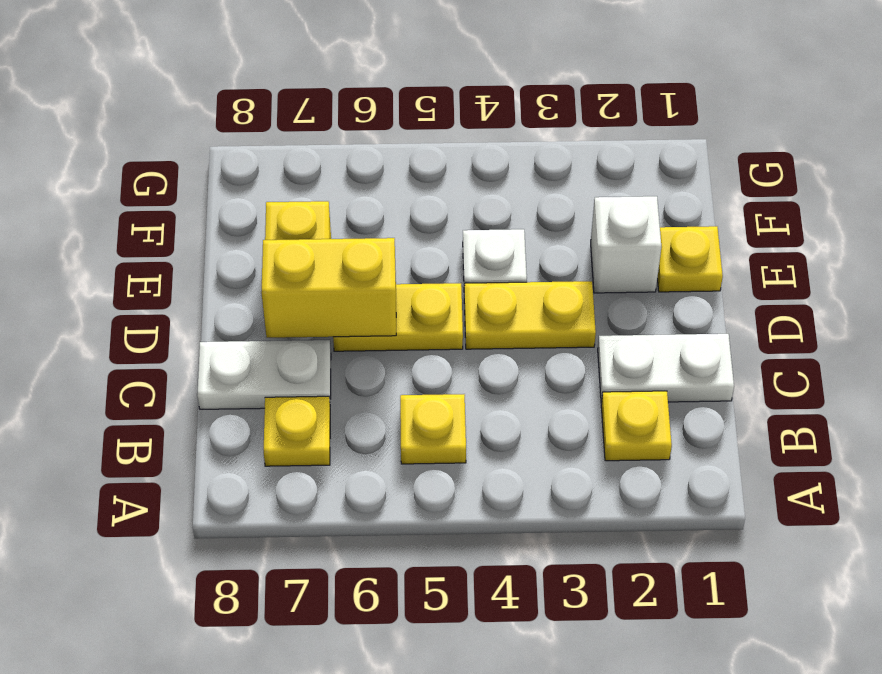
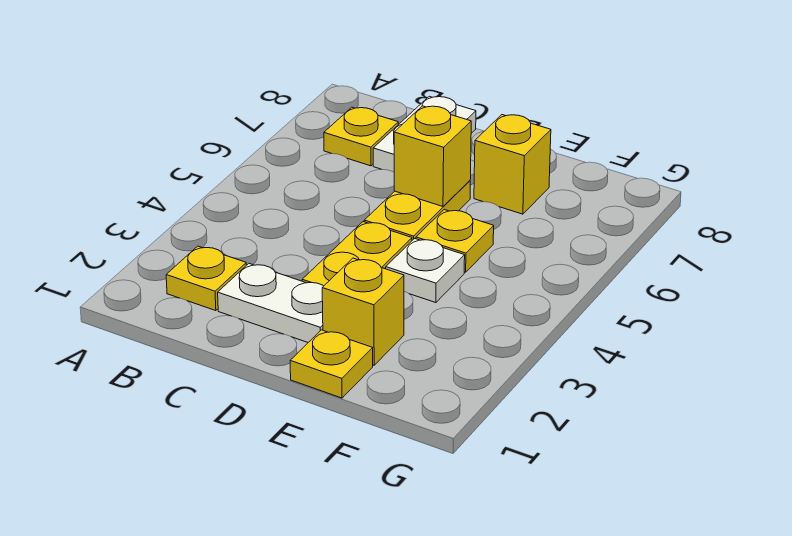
yellow 1x1 plate [400,394,466,464] -> yellow 1x1 plate moved to [416,210,494,272]
white 1x2 plate [598,334,734,403] -> white 1x2 plate turned to [218,264,323,342]
yellow 1x2 brick [261,238,396,338] -> yellow 1x1 brick [394,106,471,206]
white 1x1 brick [591,196,661,293] -> yellow 1x1 brick [322,258,404,365]

